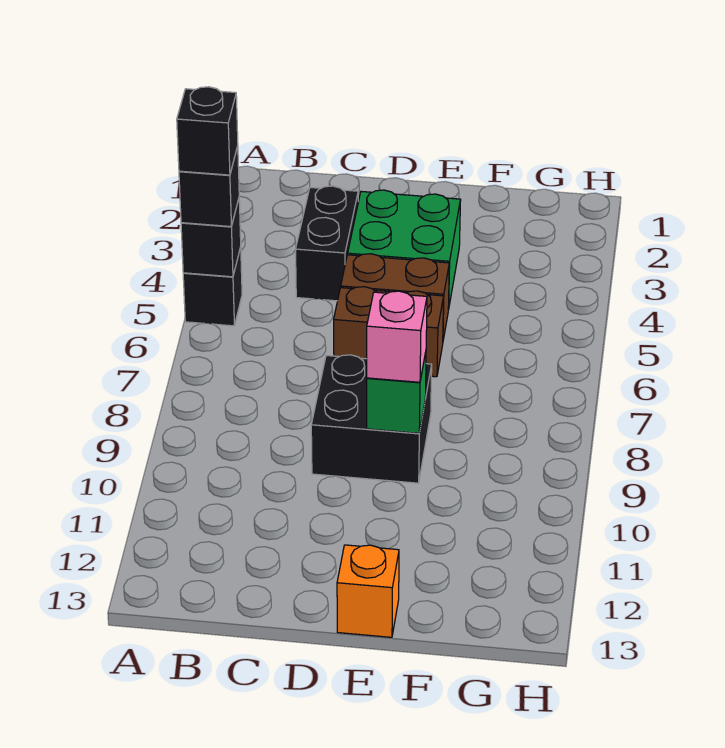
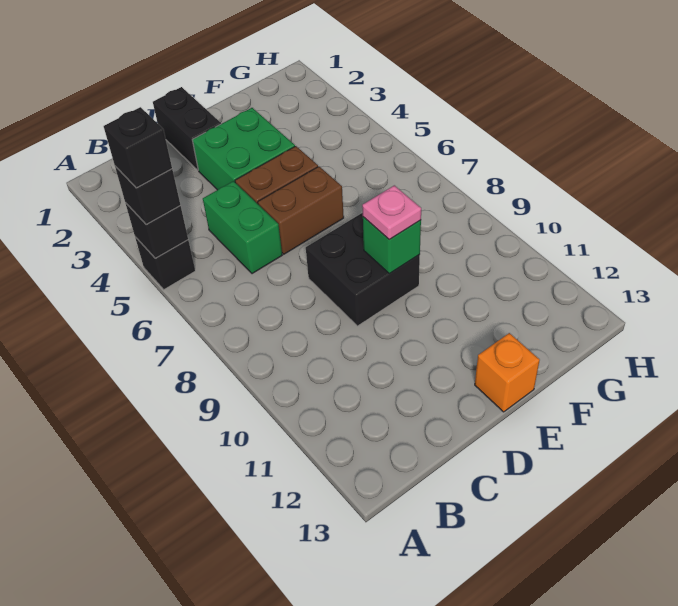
black 1x2 brick [296,186,358,301] -> black 1x2 brick moved to [153,87,221,170]
none -> green 1x2 brick [203,181,282,274]
pink 1x1 brick [367,291,427,382] -> pink 1x1 plate [362,185,421,240]

